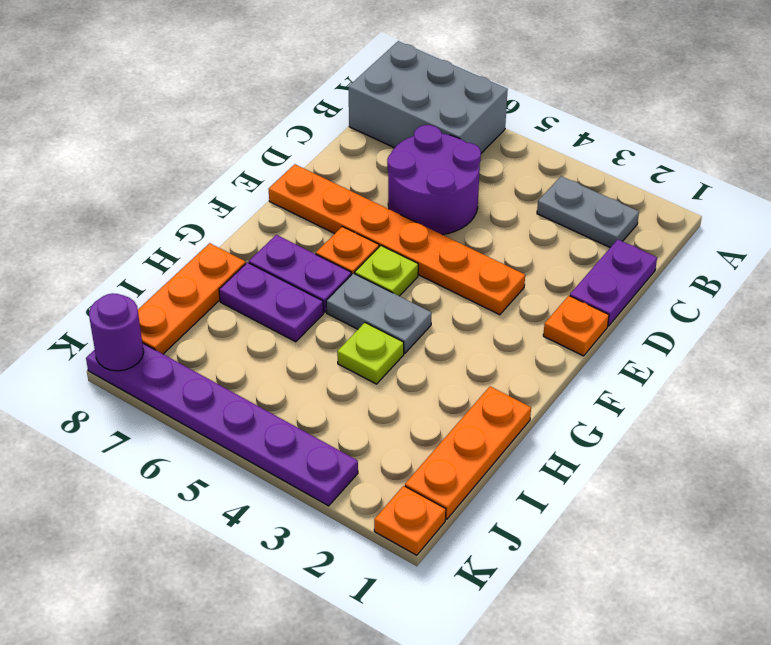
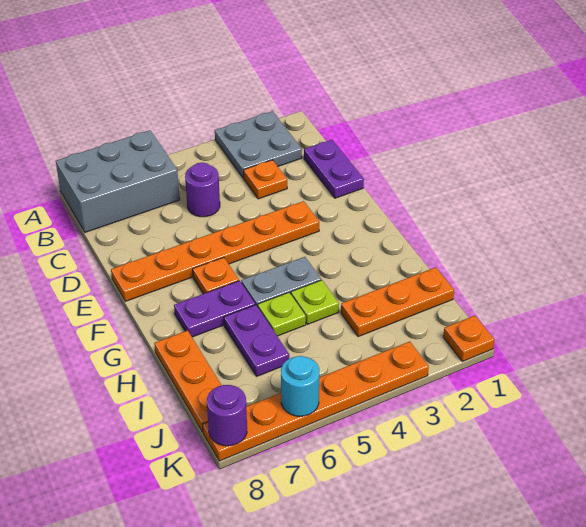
grey 1x2 plate [537,176,639,247] -> grey 2x2 plate [215,111,302,178]
purple 2x2 round brick [387,125,481,235] -> purple 1x1 round brick [185,162,220,217]
orange 1x1 plate [543,296,609,356] -> orange 1x1 plate moved to [244,160,287,199]
lime 1x1 plate [355,246,418,296] -> lime 1x1 plate moved to [258,293,306,336]
orange 1x3 plate [405,386,531,520] -> orange 1x3 plate turned to [341,267,454,337]
purple 1x2 plate [219,262,323,342] -> purple 1x2 plate turned to [224,305,289,376]
purple 1x6 plate [86,343,358,506] -> orange 1x6 plate [202,341,429,461]
none -> cyan 1x1 round brick [281,356,319,416]

